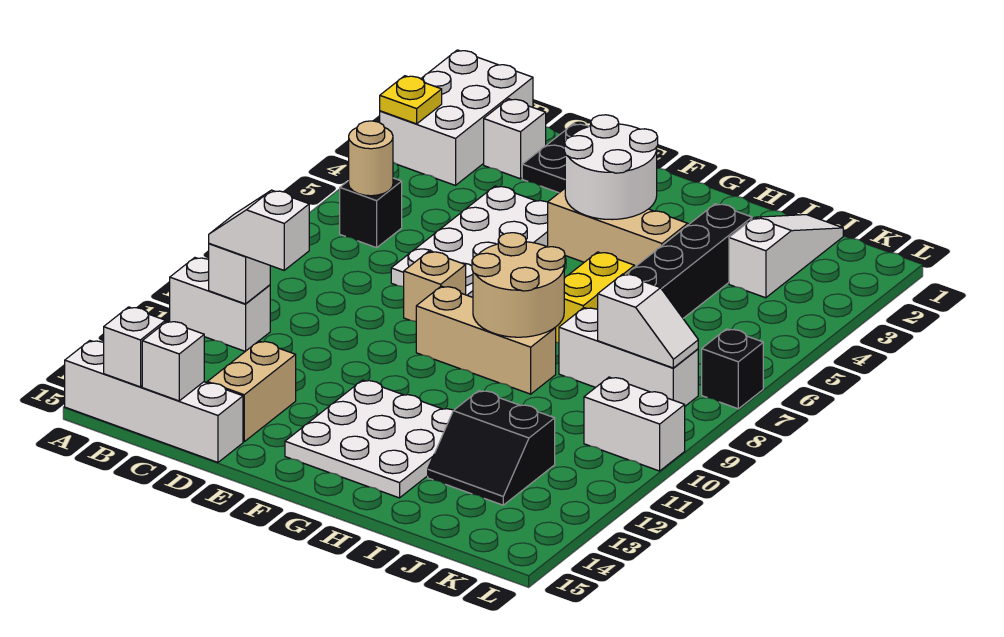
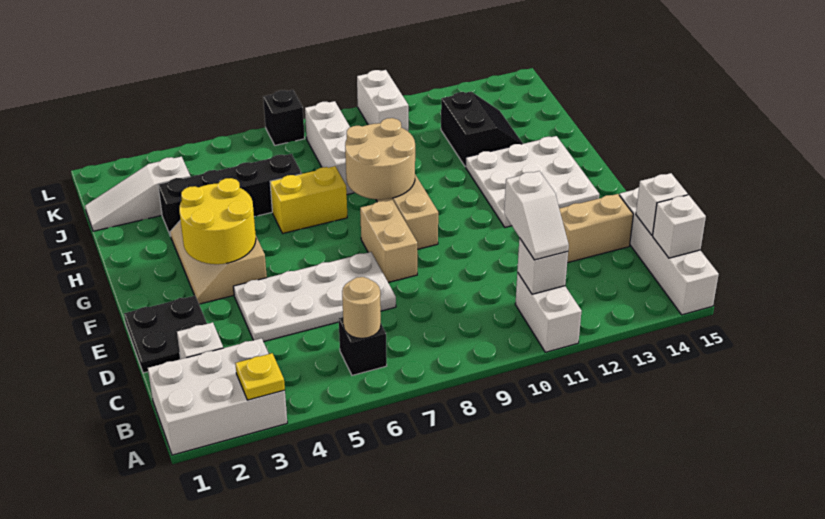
tan 1x1 brick [404,251,466,321] -> tan 1x2 brick [360,200,417,283]
white 2x2 round brick [564,115,658,220] -> yellow 2x2 round brick [179,178,256,264]
white 1x2 slope [598,274,698,368] -> none

